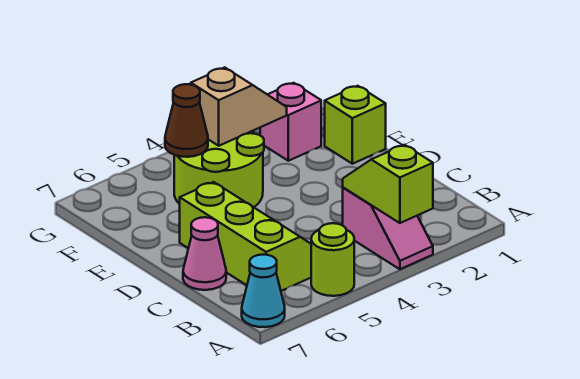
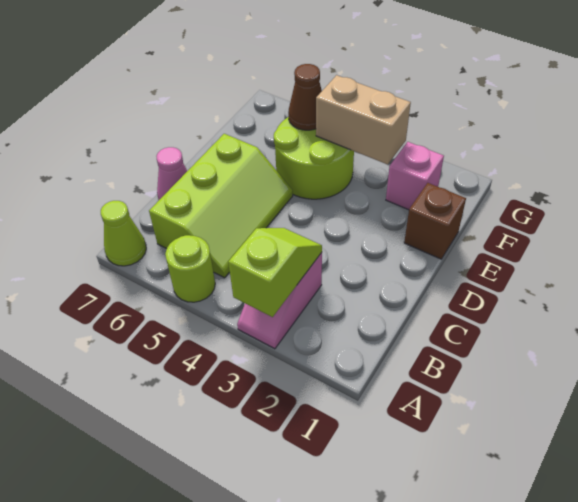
cyan 1x1 cone [242,255,285,327] -> lime 1x1 cone [101,201,146,266]
lime 1x1 brick [325,86,386,164] -> brown 1x1 brick [404,183,466,259]
tan 1x2 slope [191,68,287,146] -> tan 1x2 brick [316,75,411,164]

